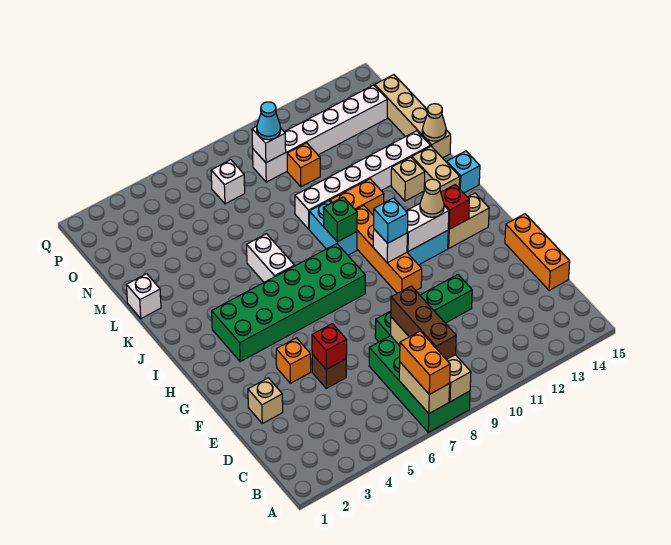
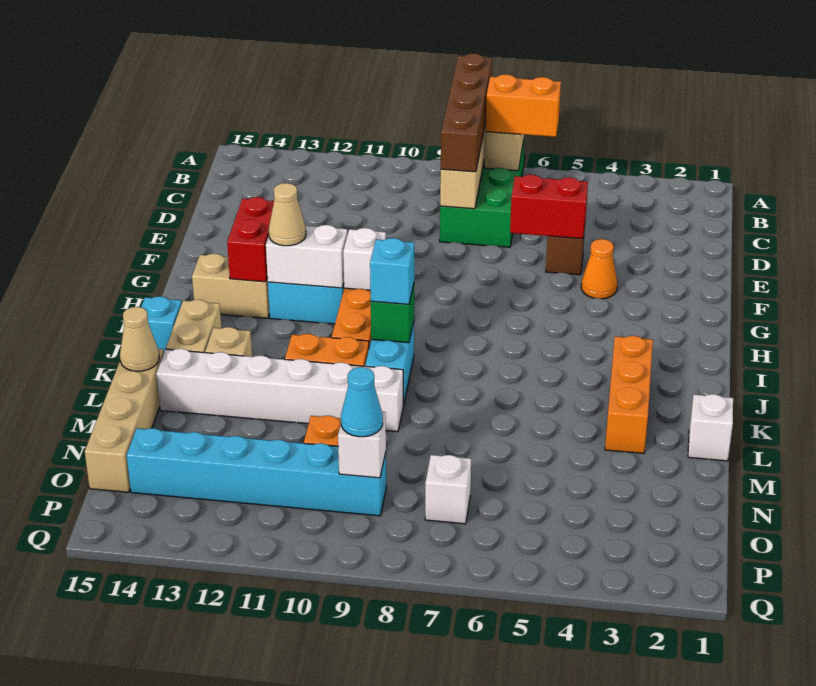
orange 1x2 brick [400,331,450,394] -> orange 1x2 brick turned to [486,74,561,137]
brown 1x3 brick [391,286,456,360] -> brown 1x4 brick [441,53,492,172]
orange 1x3 brick [505,214,570,290] -> orange 1x3 brick moved to [605,336,653,453]
tan 1x1 brick [248,378,283,424] -> none
red 1x1 brick [312,324,347,369] -> red 1x2 brick [510,175,588,239]
green 1x4 brick [375,275,472,342] -> none
orange 1x1 brick [276,338,311,383] -> orange 1x1 cone [581,239,617,299]
green 2x6 brick [212,244,365,362] -> none
cyan 1x1 brick [374,198,408,243] -> cyan 1x1 brick moved to [370,238,414,304]
red 1x1 brick [441,185,469,229] -> red 1x2 brick [227,197,274,282]
white 1x2 brick [247,234,295,282] -> none
white 1x6 brick [253,85,387,182] -> cyan 1x6 brick [127,428,386,516]

